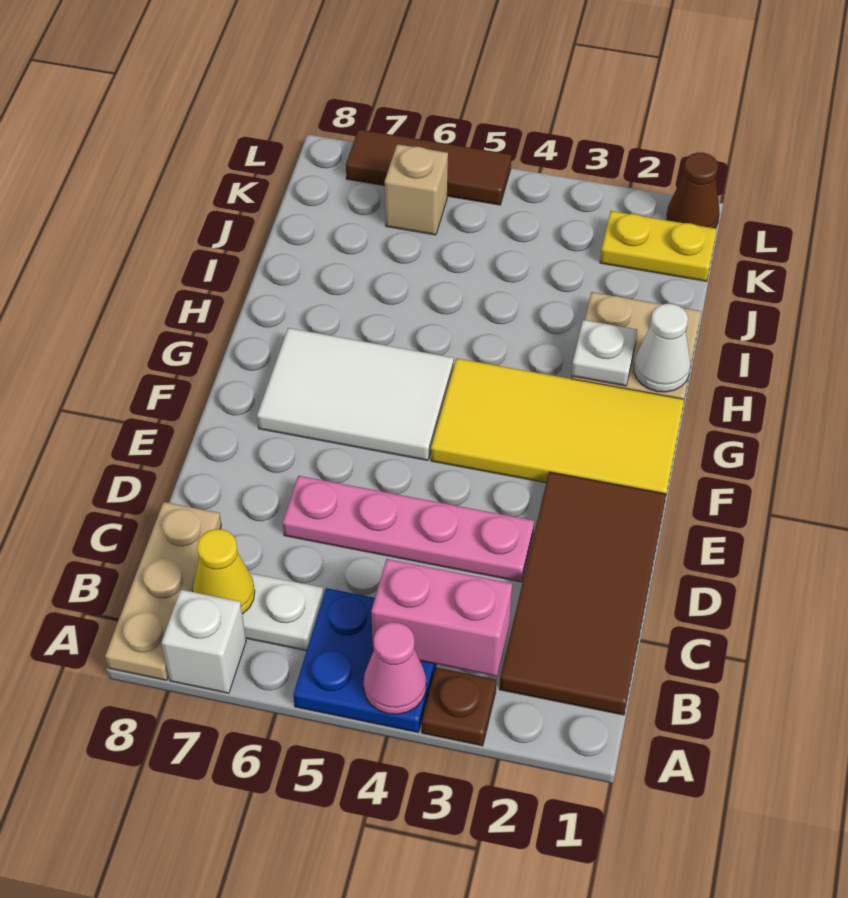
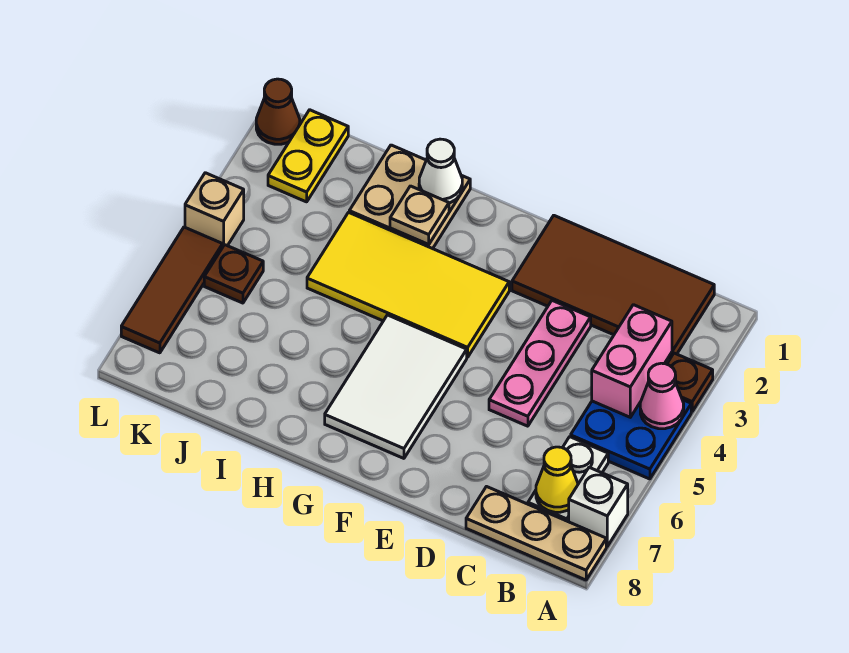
pink 1x4 plate [283,476,534,582] -> pink 1x3 plate [489,300,591,426]
yellow 2x4 tile [431,358,684,494] -> yellow 2x4 tile turned to [307,212,509,357]
white 1x1 plate [571,320,637,386] -> tan 1x1 plate [390,186,449,245]
none -> brown 1x1 plate [204,245,263,303]
tan 1x1 brick [385,144,448,235] -> tan 1x1 brick moved to [185,173,244,246]

